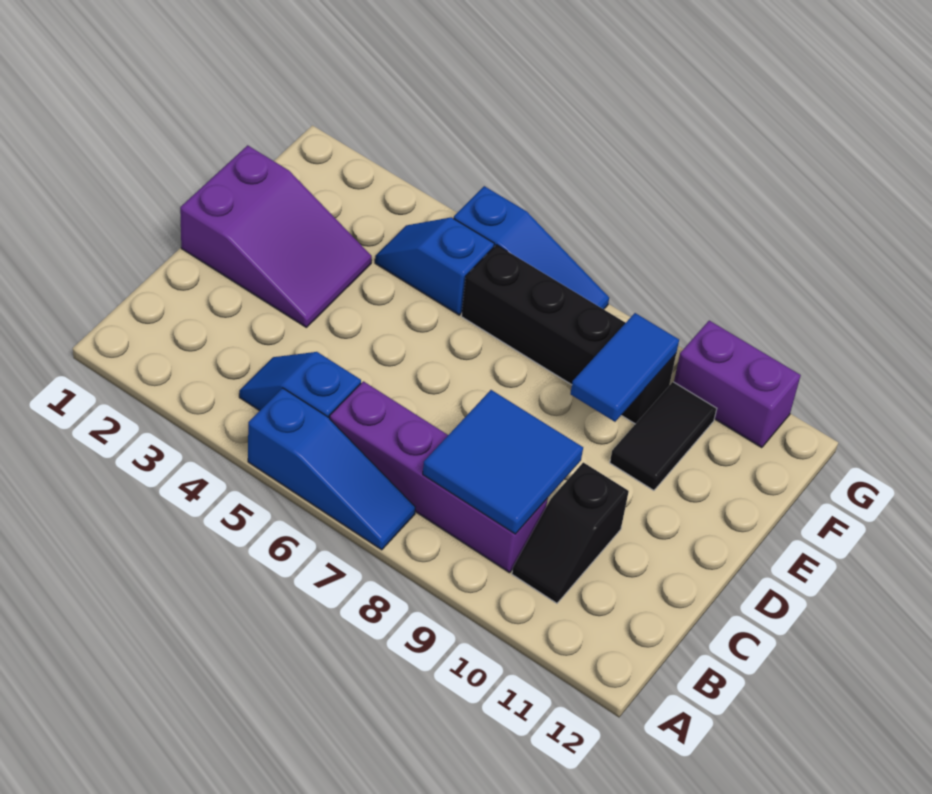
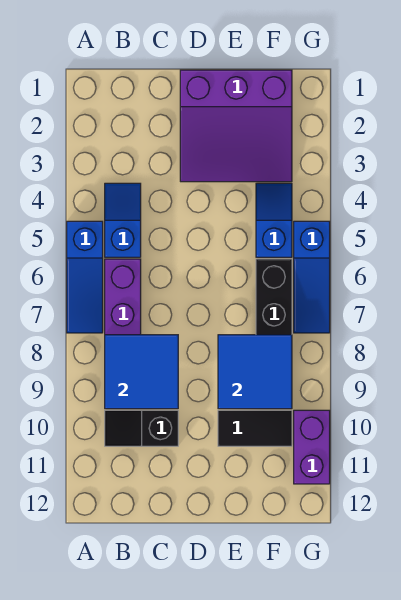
purple 2x3 slope [180,145,372,328] -> purple 3x3 slope [180,70,292,182]
blue 1x2 tile [570,313,679,422] -> blue 2x2 tile [218,335,292,409]

